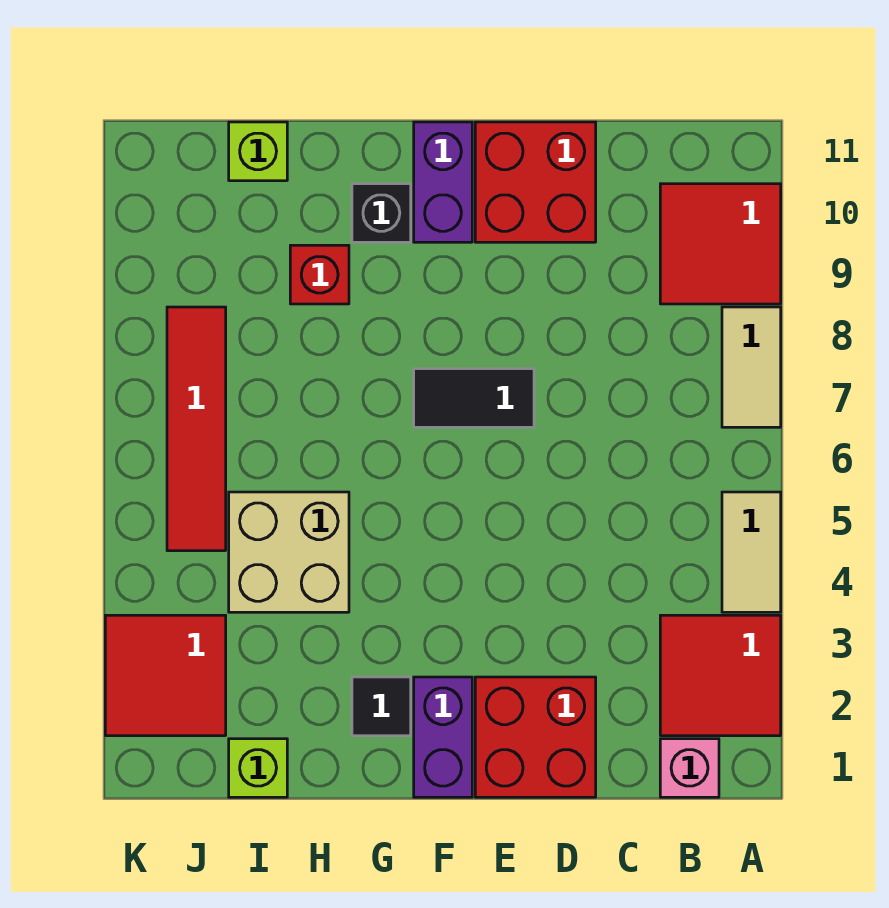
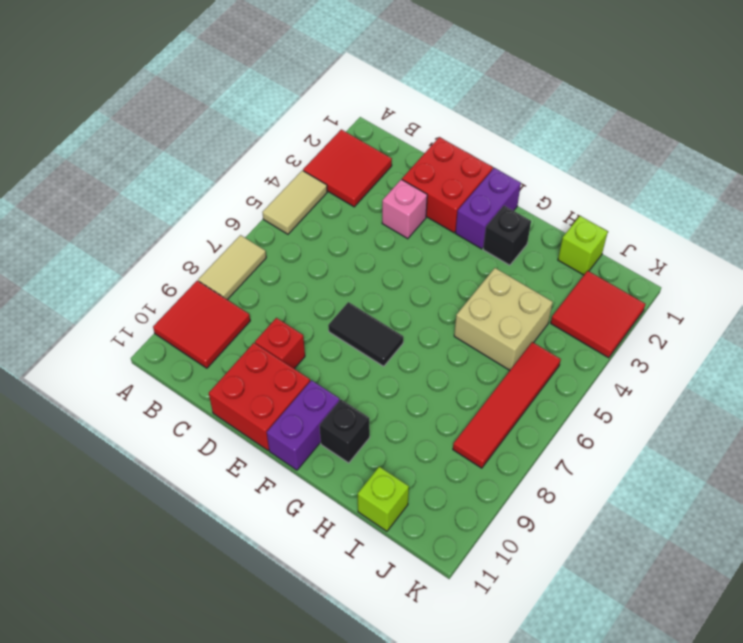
pink 1x1 brick [660,739,719,797] -> pink 1x1 brick moved to [382,179,427,239]
black 1x1 tile [352,677,411,736] -> black 1x1 brick [483,206,531,265]
red 1x1 brick [290,245,349,304] -> red 1x1 brick moved to [255,318,305,369]

